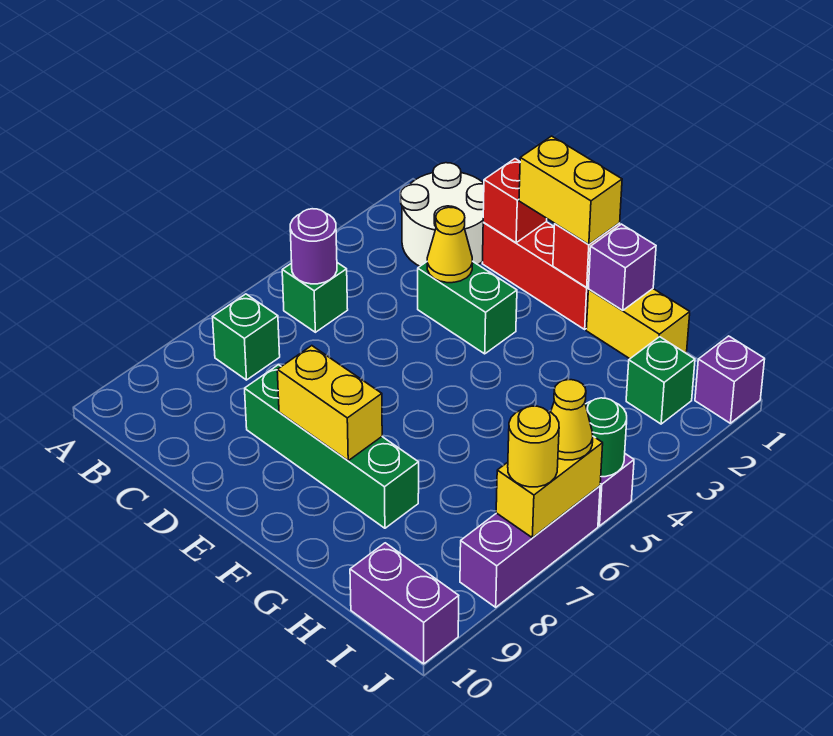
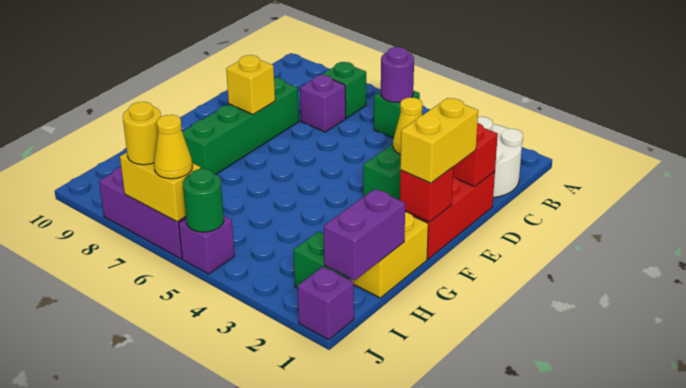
yellow 1x2 brick [277,346,382,460] -> yellow 1x1 brick [226,55,275,114]
purple 1x1 brick [588,224,656,310] -> purple 1x1 brick moved to [300,75,346,132]
purple 1x2 brick [350,543,459,664] -> purple 1x2 brick moved to [324,189,405,280]

